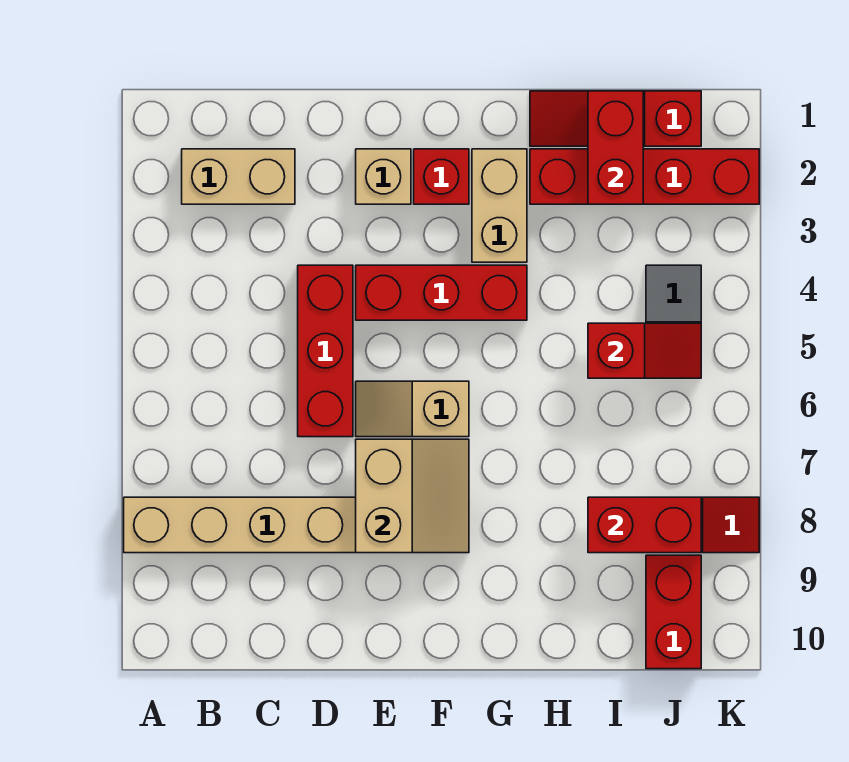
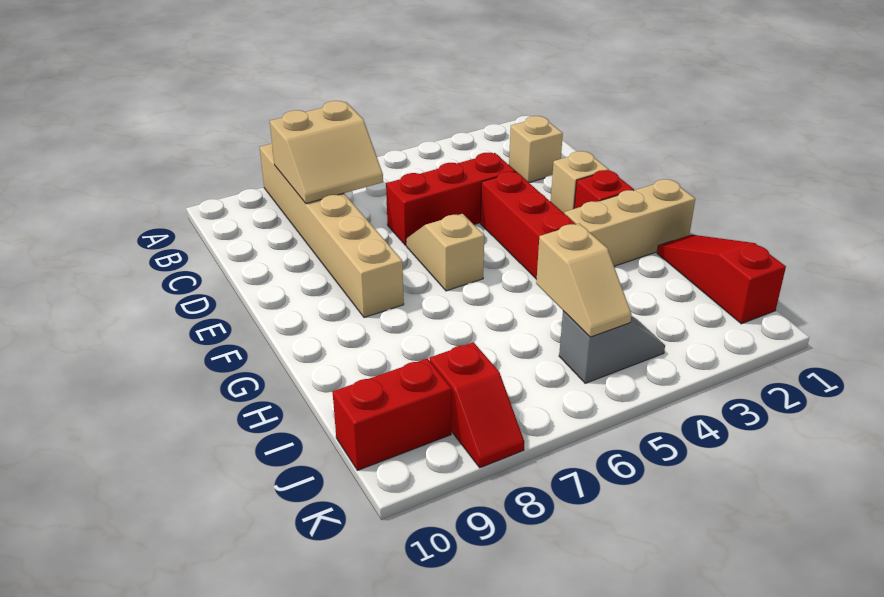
tan 1x2 brick [182,149,295,204] -> tan 1x1 brick [509,116,563,183]
tan 2x2 slope [356,439,469,553] -> tan 2x2 slope moved to [270,101,383,204]
tan 1x2 brick [472,149,527,262] -> tan 1x3 brick [564,179,695,266]
red 1x4 brick [530,149,759,204] -> none
red 1x2 brick [588,91,643,204] -> none
red 1x2 slope [588,323,701,378] -> tan 1x2 slope [536,224,632,337]
red 1x2 brick [588,497,701,553] -> none

